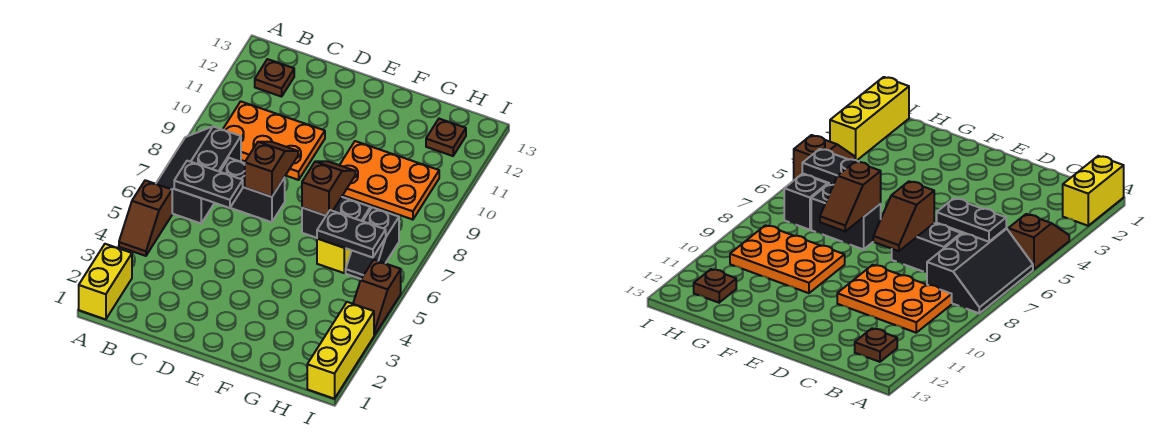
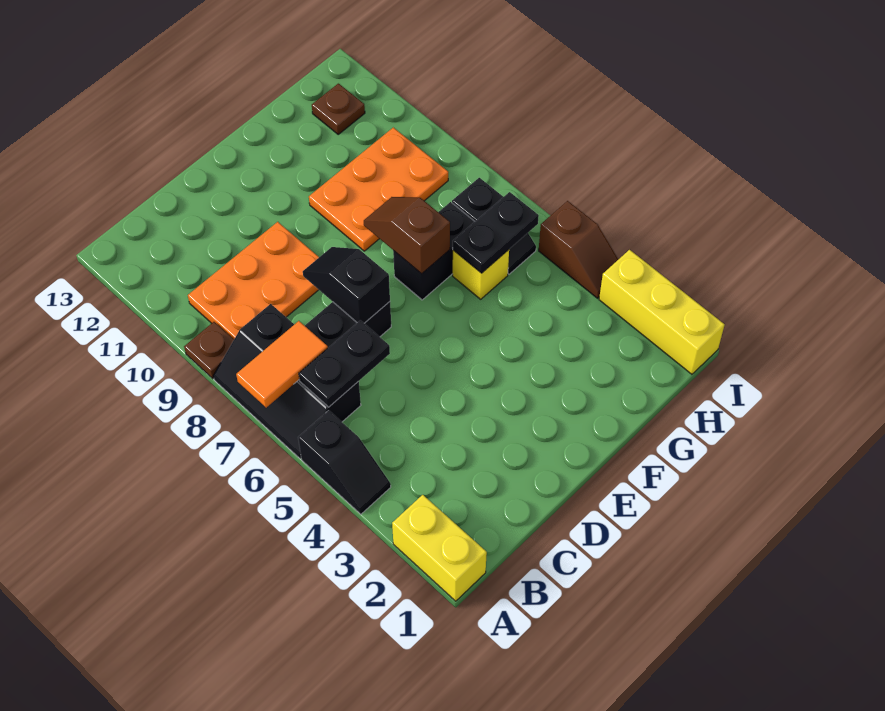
brown 1x2 slope [119,180,172,256] -> black 1x2 slope [298,410,391,514]
none -> orange 1x2 tile [236,321,328,408]
brown 1x1 plate [255,59,294,97] -> brown 1x1 plate moved to [184,322,234,379]
brown 1x2 slope [245,142,298,197] -> black 1x2 slope [303,247,390,323]

